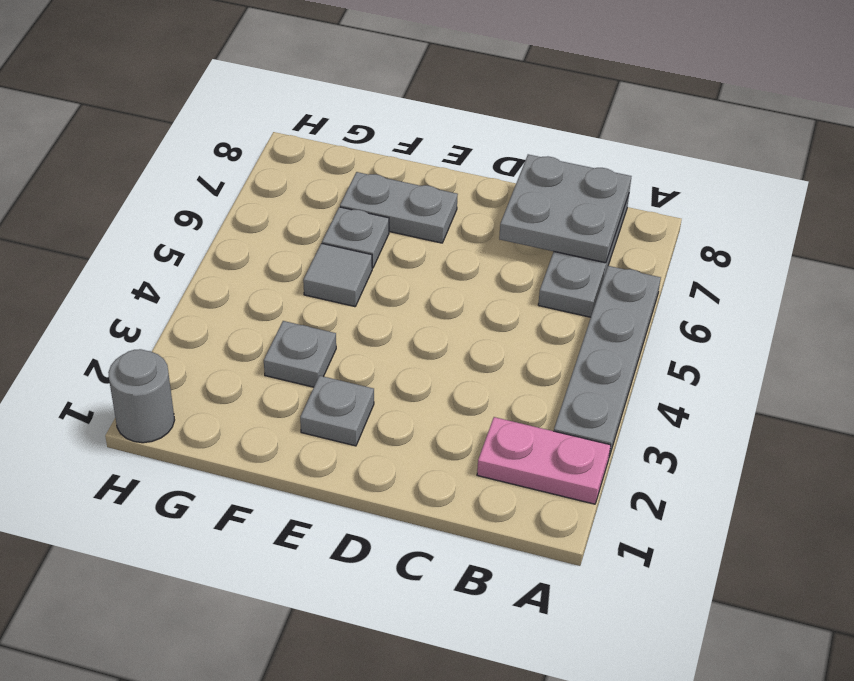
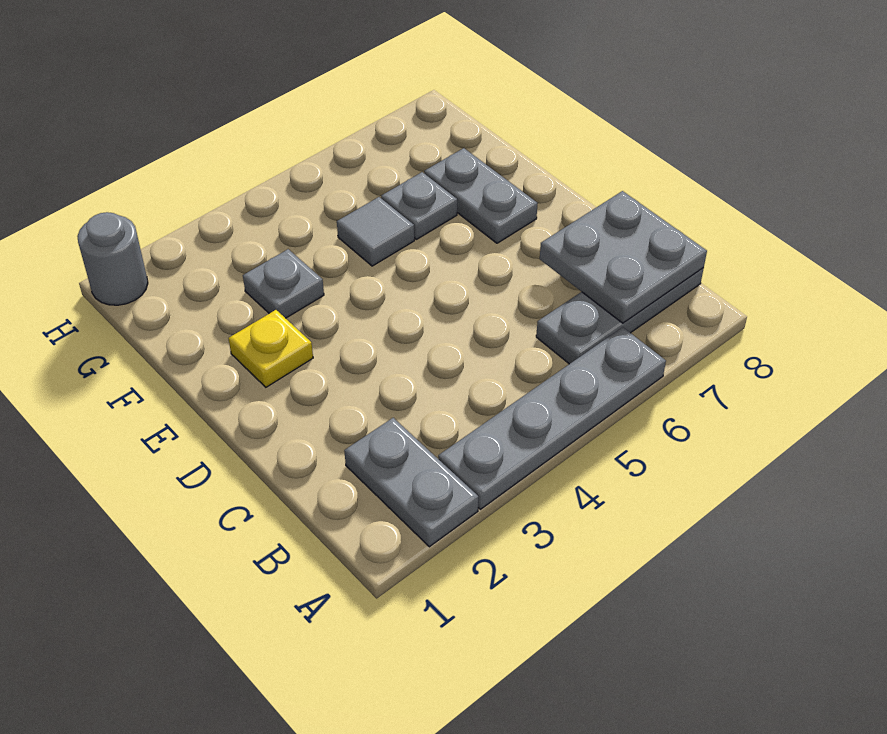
pink 1x2 plate [477,417,611,504] -> grey 1x2 plate [344,418,478,547]
grey 1x1 plate [300,376,374,446] -> yellow 1x1 plate [228,310,313,387]

